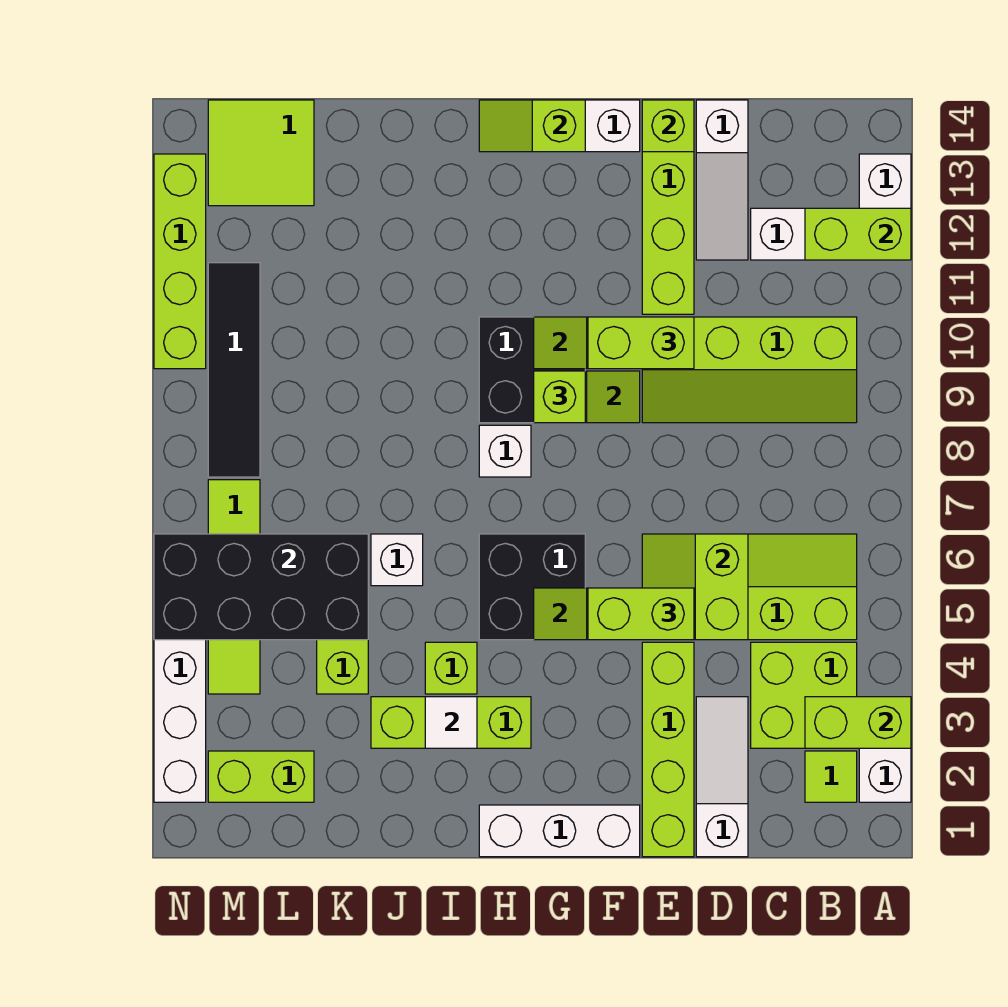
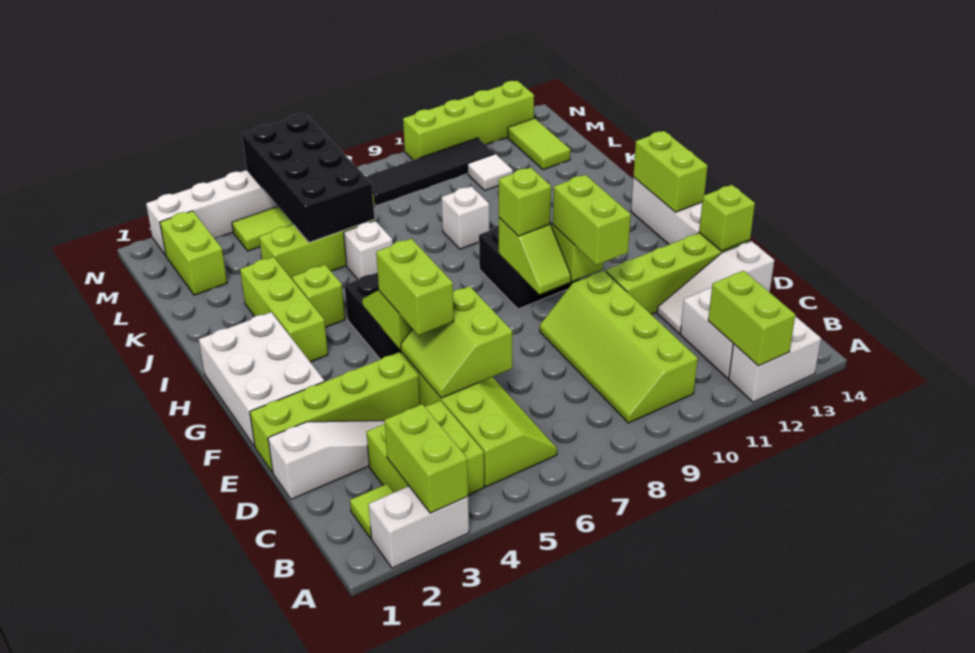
lime 2x2 slope [642,534,748,640] -> lime 2x2 slope turned to [401,286,512,398]
white 1x3 brick [479,805,640,857] -> white 2x3 brick [199,312,324,446]
lime 1x2 slope [479,100,585,152] -> lime 1x2 brick [633,131,708,212]
white 1x1 brick [479,425,531,477] -> white 1x1 brick moved to [441,186,489,249]
white 1x1 tile [425,697,477,748] -> white 1x1 tile moved to [468,154,513,191]
lime 2x2 tile [208,100,314,206] -> lime 1x2 tile [508,118,570,170]

